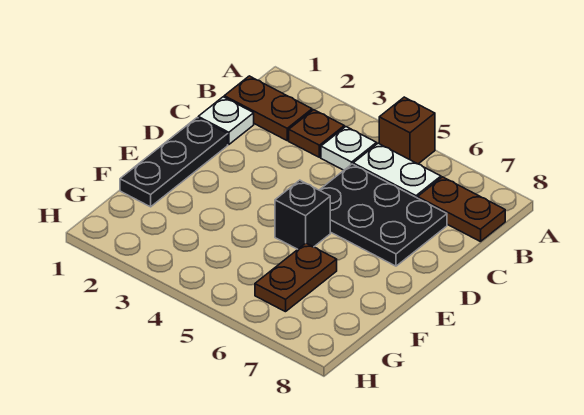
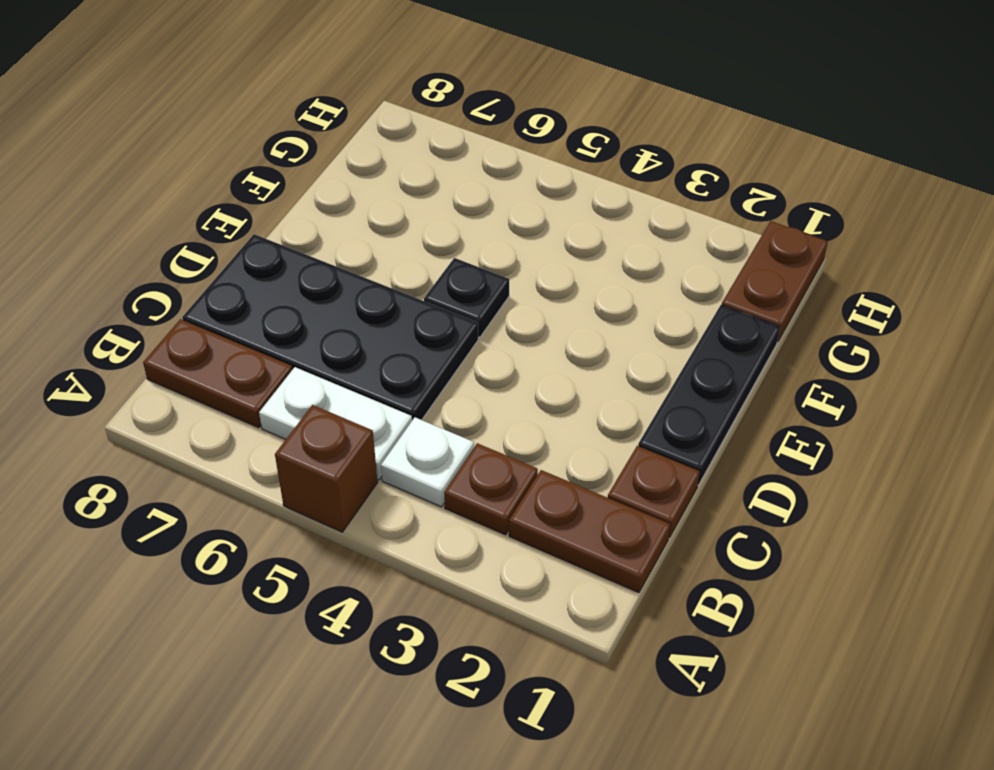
white 1x1 plate [198,97,254,145] -> brown 1x1 plate [608,446,700,538]
black 2x3 plate [320,164,447,266] -> black 2x4 plate [182,234,478,420]
black 1x1 brick [275,180,330,249] -> black 1x1 plate [424,258,509,337]
brown 1x2 plate [255,243,337,312] -> brown 1x2 plate moved to [722,221,828,342]

